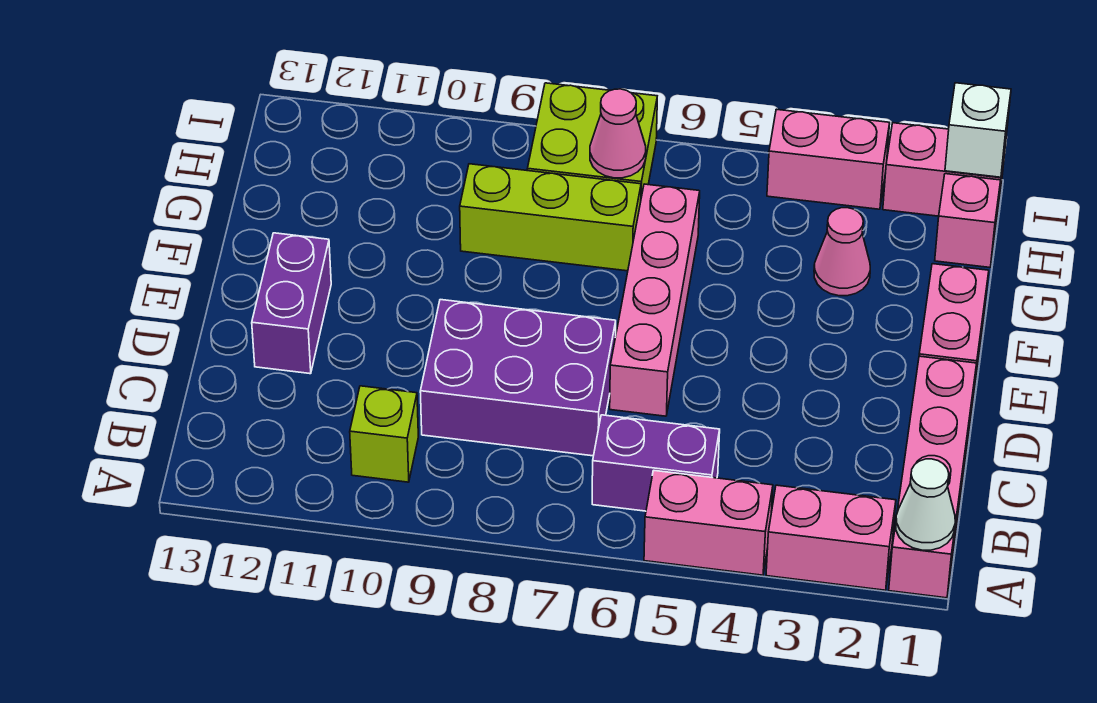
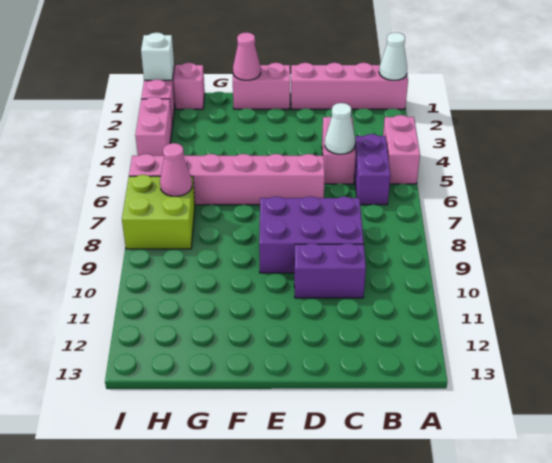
pink 1x2 brick [766,485,896,590] -> pink 1x2 brick moved to [322,117,356,184]
lime 1x1 brick [350,386,418,482] -> none
none -> white 1x1 cone [325,103,355,154]
purple 2x3 brick [420,300,616,456] -> purple 2x3 brick turned to [259,196,364,273]
pink 1x4 brick [610,184,700,416] -> pink 1x6 brick [129,154,325,205]
purple 1x2 brick [252,233,331,374] -> purple 1x2 brick moved to [294,243,366,298]
pink 1x1 cone [814,208,870,296] -> pink 1x1 cone moved to [233,32,261,80]
lime 1x3 brick [460,164,641,271] -> none

